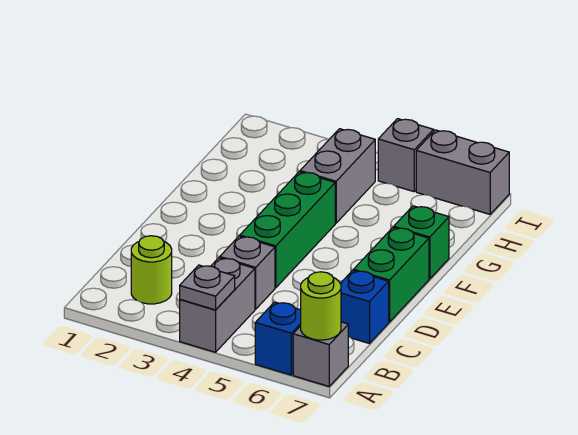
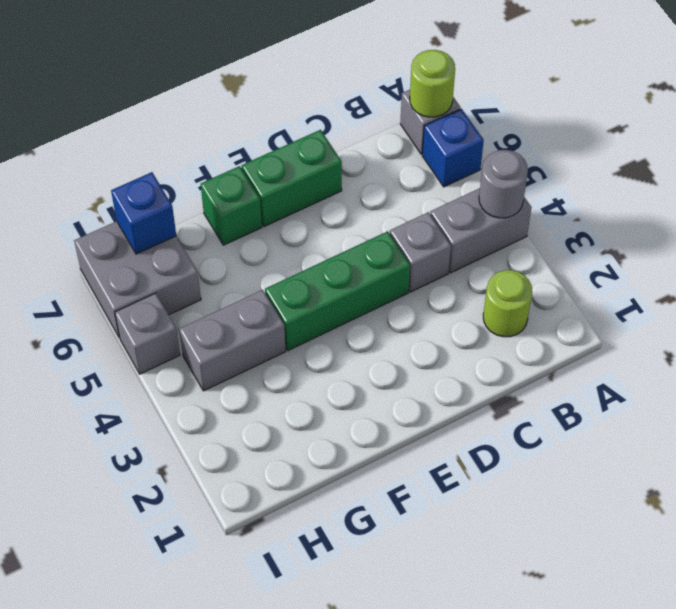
grey 1x1 plate [180,265,235,310] -> grey 1x1 round brick [479,150,528,218]
blue 1x1 brick [340,270,389,344] -> blue 1x1 brick moved to [111,172,176,254]
grey 1x2 brick [416,130,509,214] -> grey 2x2 brick [74,221,201,338]

